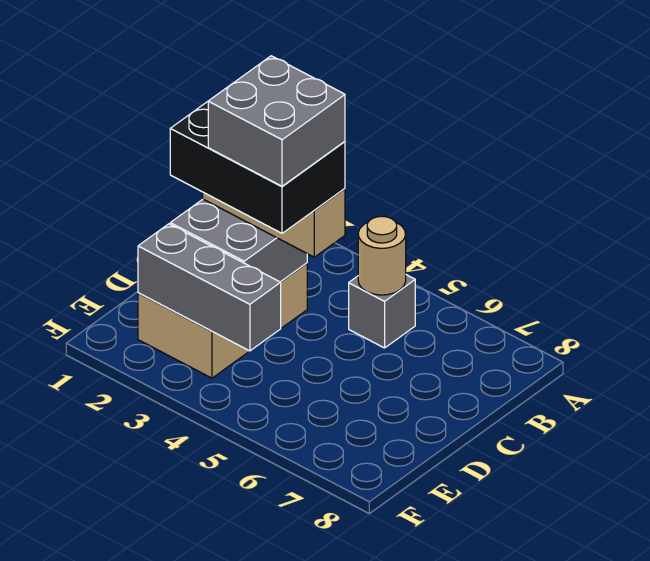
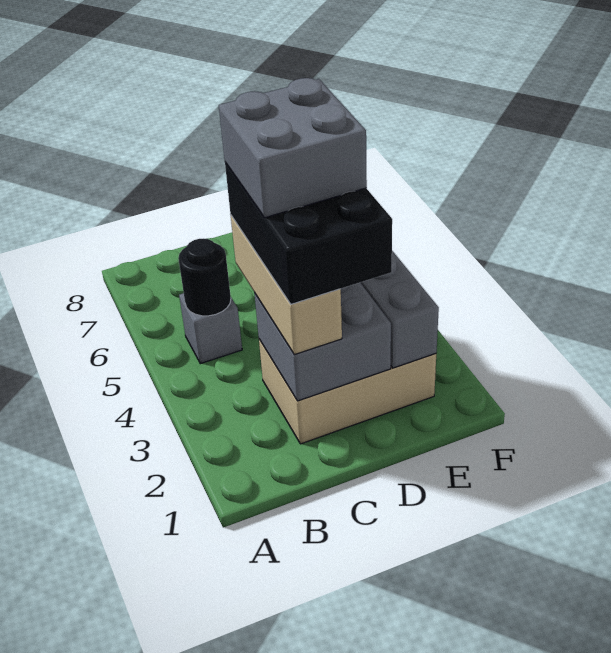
tan 1x1 round brick [358,216,406,295] -> black 1x1 round brick [178,239,231,316]

